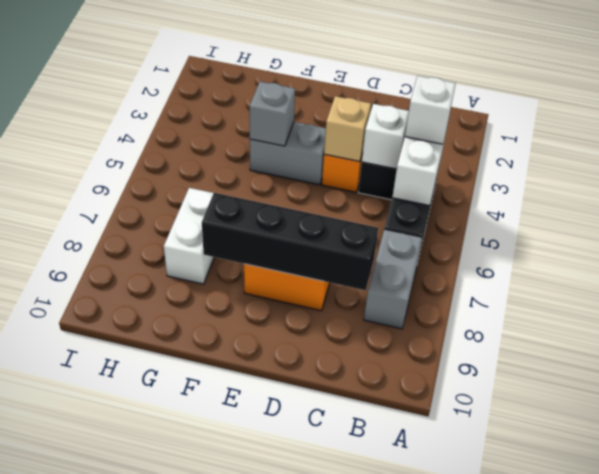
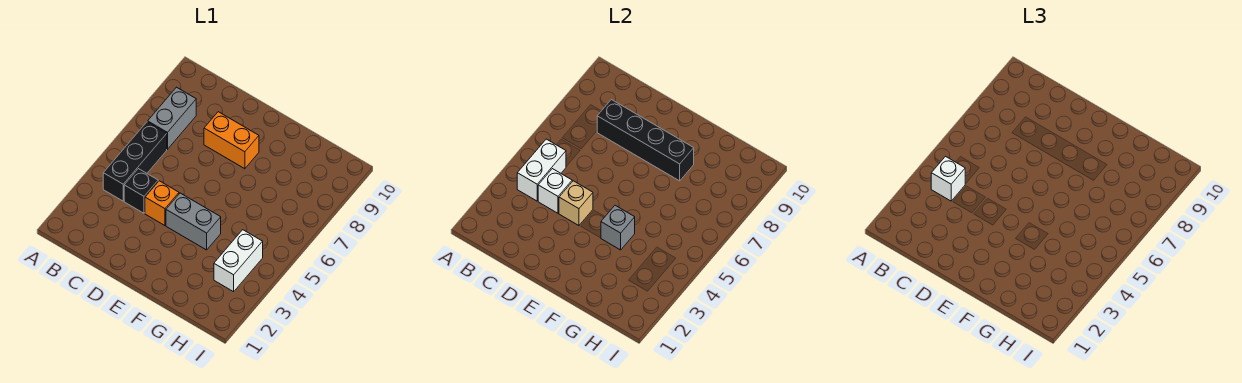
white 1x2 brick [164,188,214,284] -> white 1x2 brick moved to [214,230,263,292]

